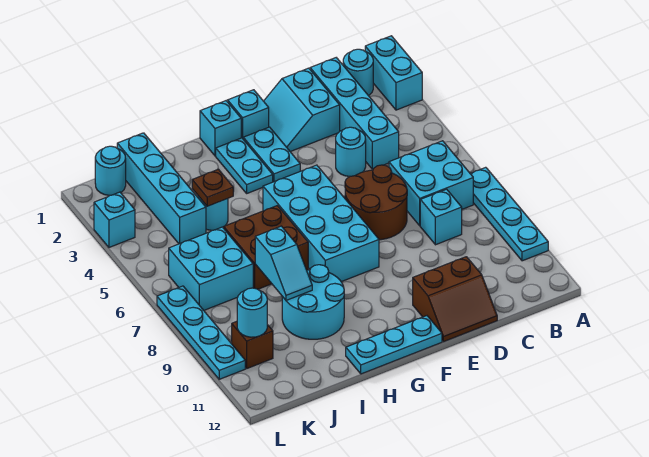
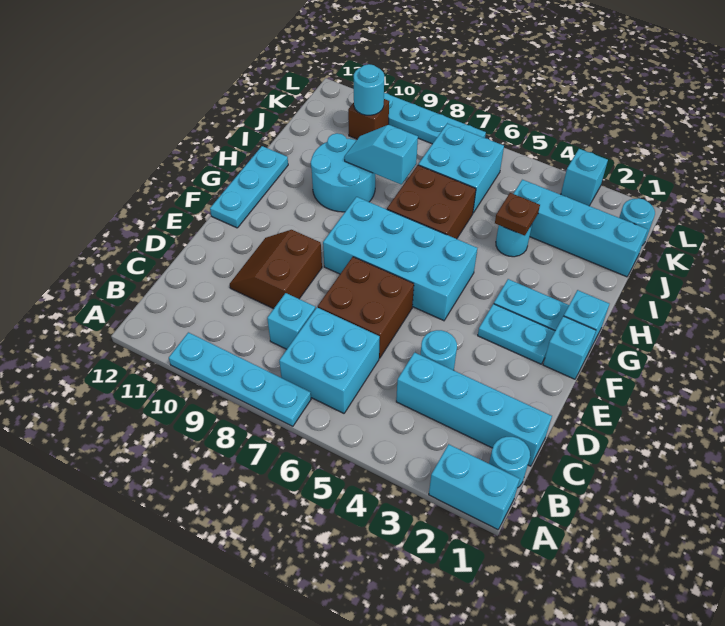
cyan 2x2 slope [264,68,340,152] -> none
brown 2x2 round brick [345,165,407,240] -> brown 2x2 brick [318,257,414,358]
brown 2x2 slope [413,257,497,342] -> brown 2x2 slope moved to [230,230,322,309]

